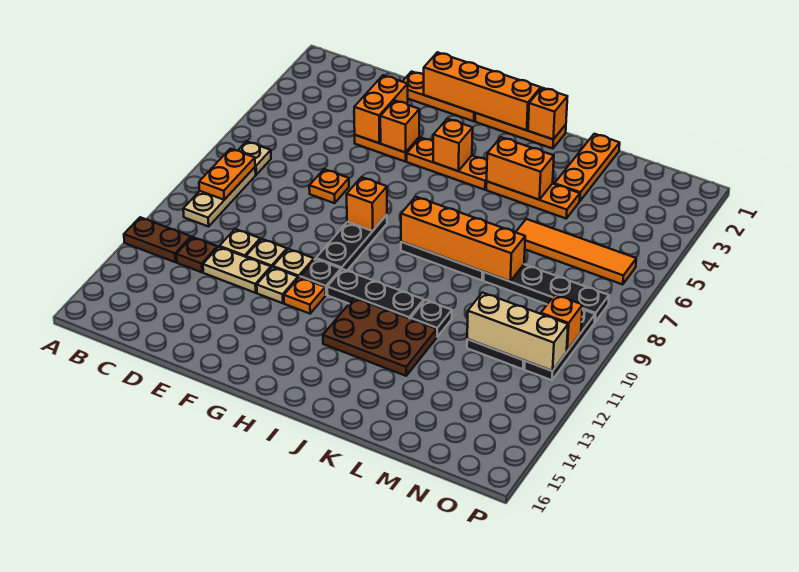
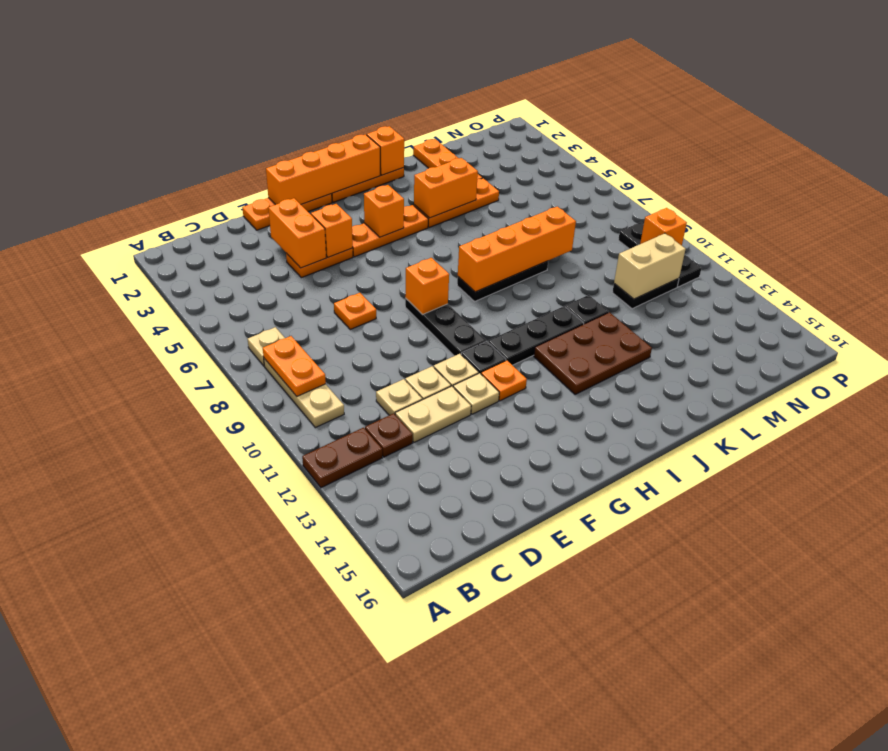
orange 1x4 tile [516,219,636,285] -> none
black 1x4 plate [484,264,609,322] -> none
tan 1x3 brick [467,293,568,371] -> tan 1x2 brick [614,233,686,299]

